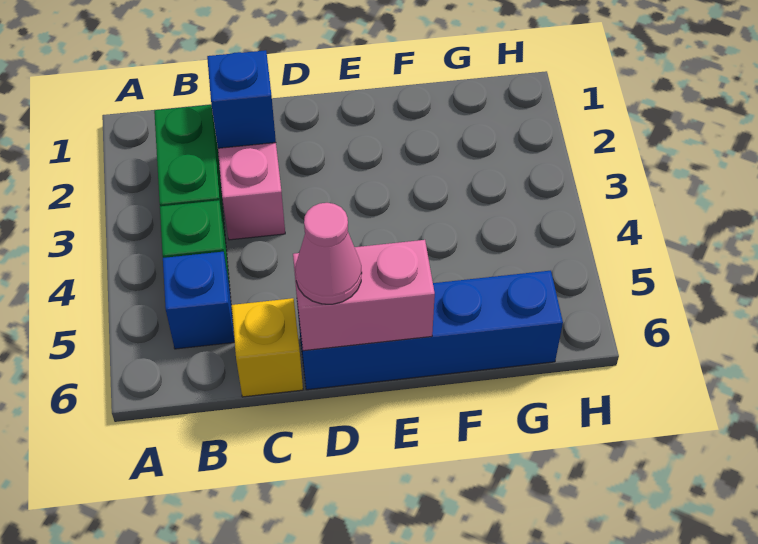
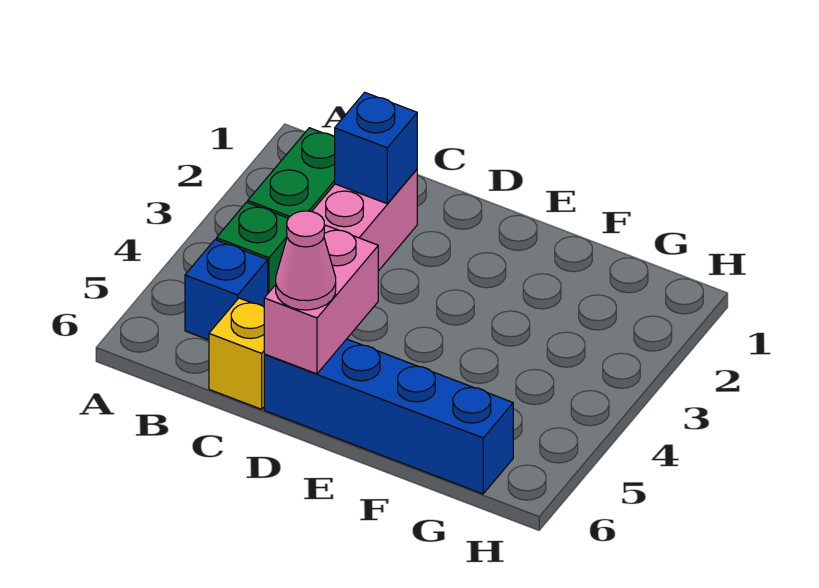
pink 1x2 brick [293,240,435,351] -> pink 1x2 brick turned to [264,226,378,374]

